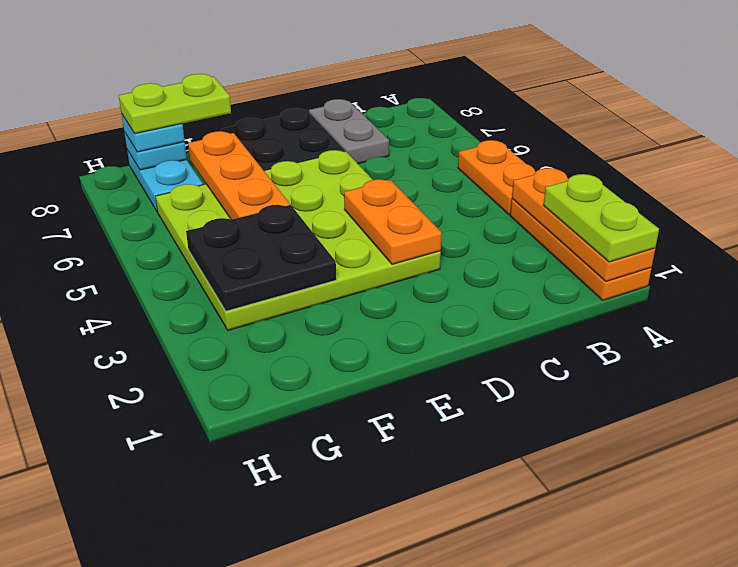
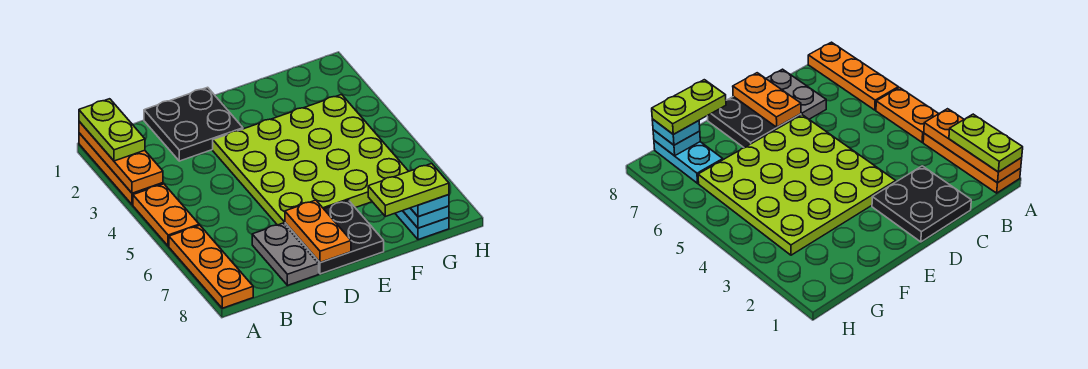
orange 1x2 plate [344,179,442,264] -> orange 1x2 plate moved to [285,200,351,263]
black 2x2 plate [186,205,336,311] -> black 2x2 plate moved to [144,87,243,161]
orange 1x3 plate [188,131,290,220] -> orange 1x3 plate moved to [169,225,253,308]

